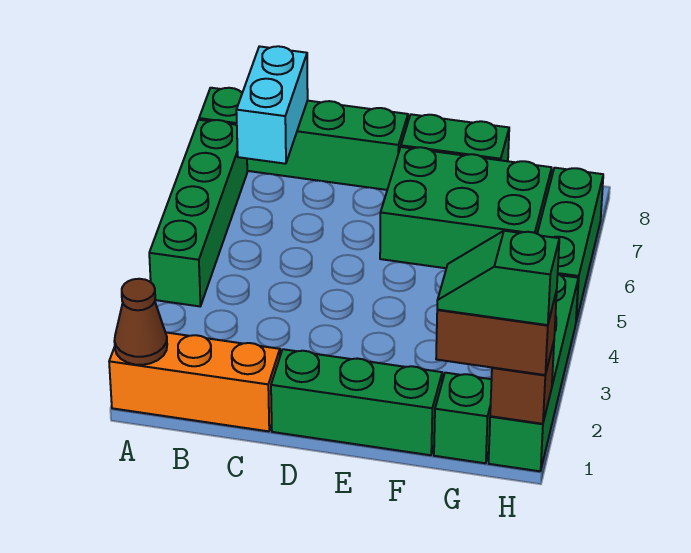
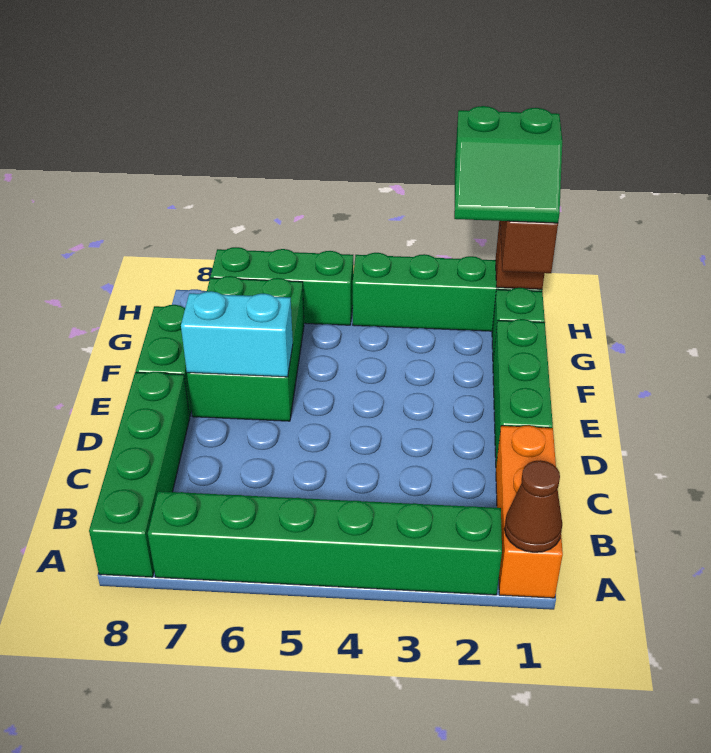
green 1x4 brick [149,120,247,306] -> green 1x6 brick [148,491,502,595]
cyan 1x2 brick [236,46,308,164] -> cyan 1x2 brick moved to [181,291,293,377]
green 1x2 slope [437,231,559,325] -> green 2x2 slope [454,106,562,223]

